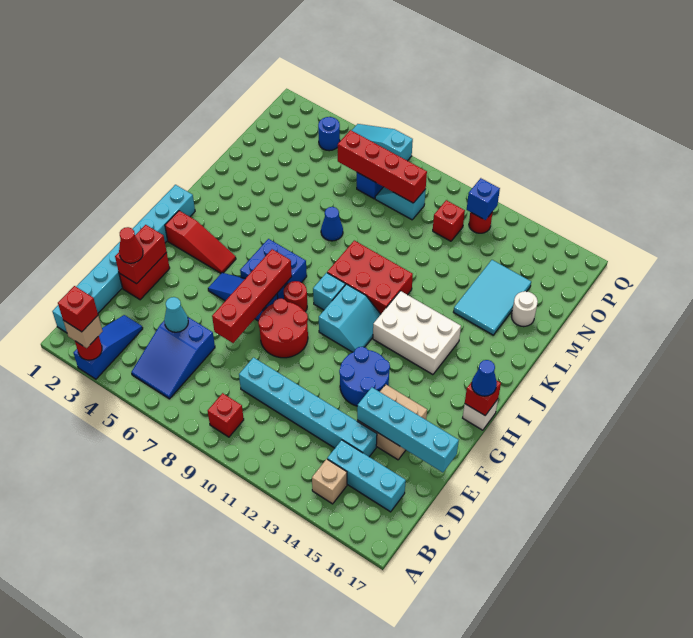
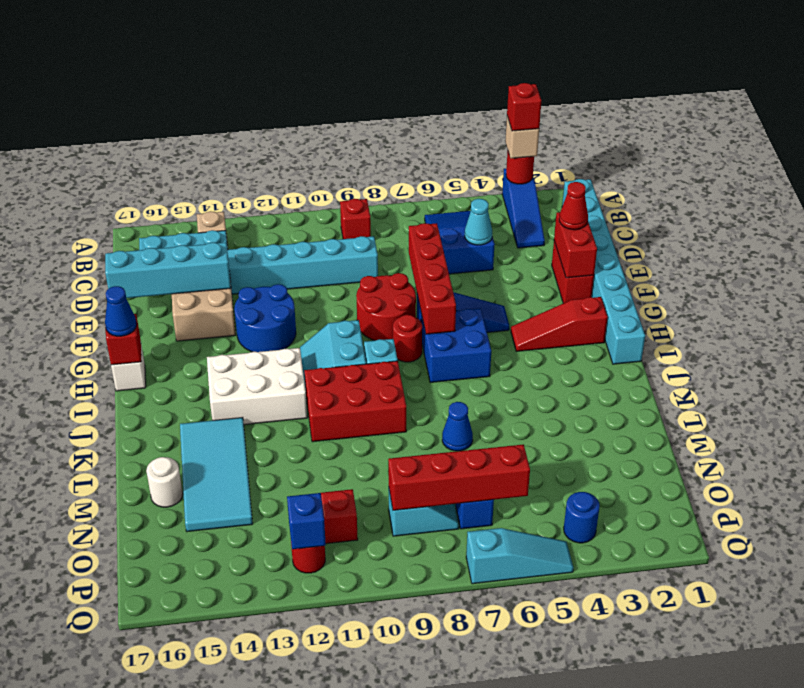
cyan 2x3 tile [454,260,531,335] -> cyan 2x4 tile [180,417,253,532]

